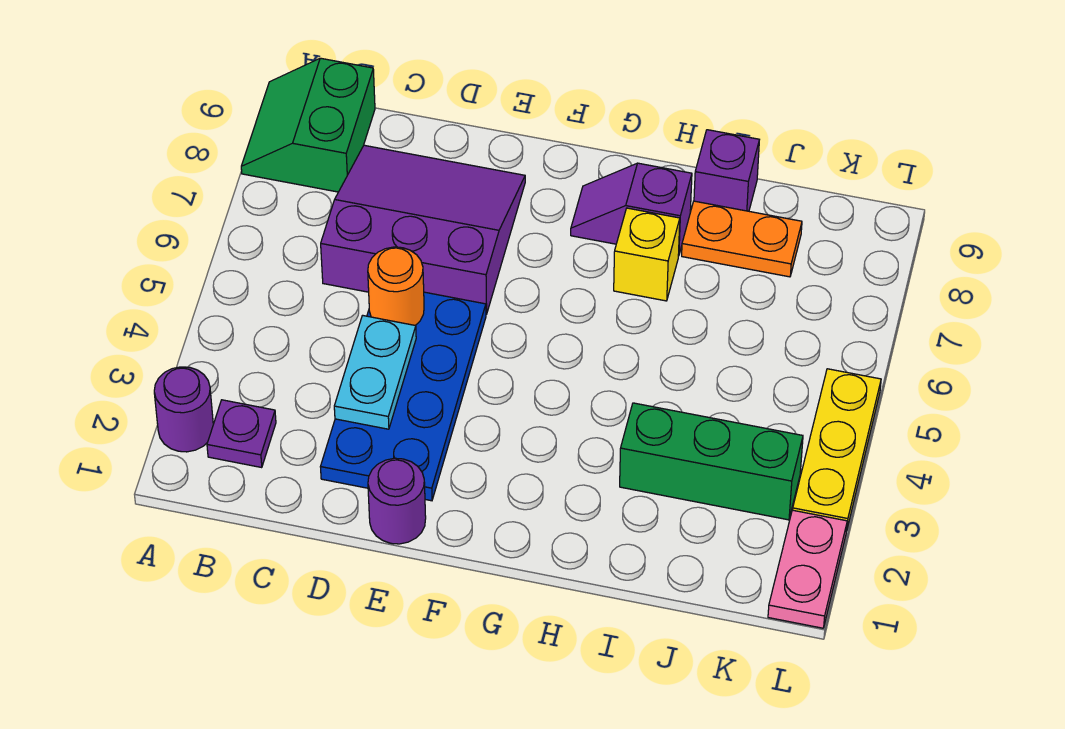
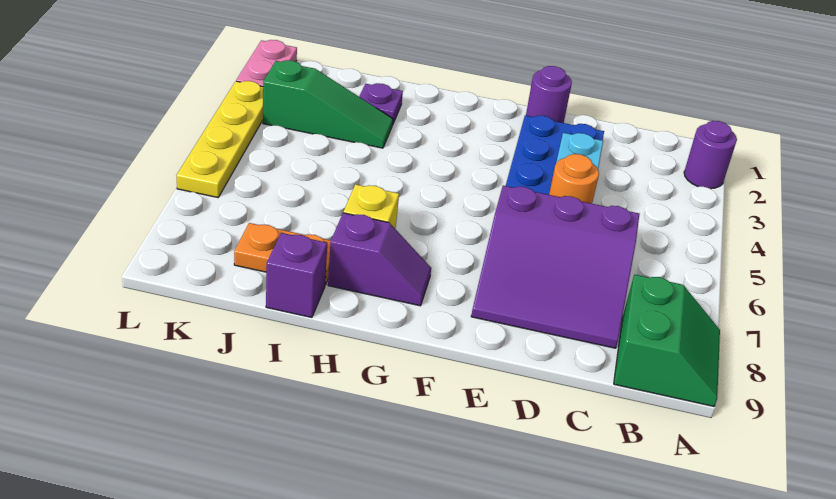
purple 1x1 plate [207,400,276,468] -> purple 1x1 plate moved to [359,83,403,123]
green 1x3 brick [620,403,803,520] -> green 1x3 slope [263,60,393,148]
yellow 1x3 plate [793,369,881,528] -> yellow 1x4 plate [177,81,263,198]

